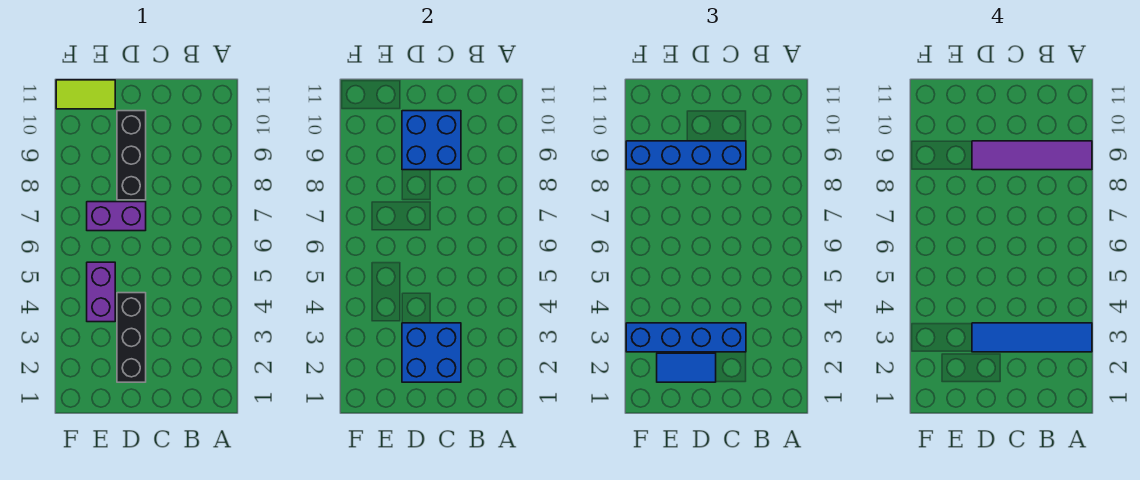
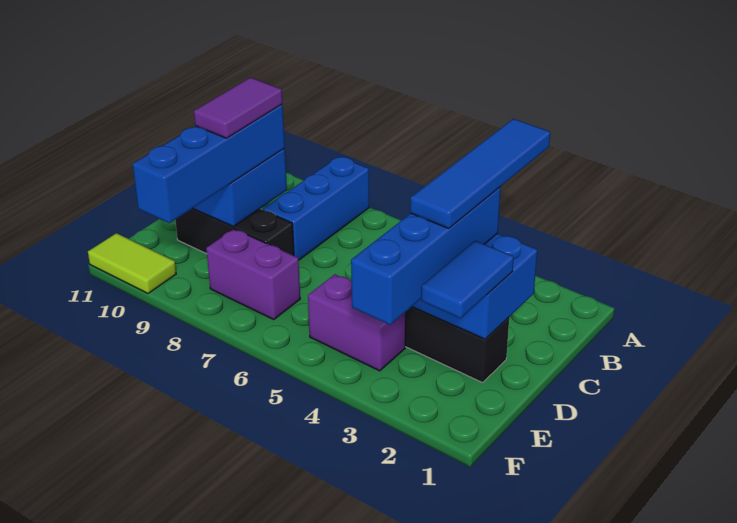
none -> blue 1x3 brick [263,157,369,260]
purple 1x4 tile [972,141,1092,170] -> purple 1x2 tile [194,78,282,138]
purple 1x2 brick [87,202,146,231] -> purple 1x2 brick turned to [206,229,300,319]
lime 1x2 tile [56,80,115,109] -> lime 1x2 tile turned to [88,233,176,293]

